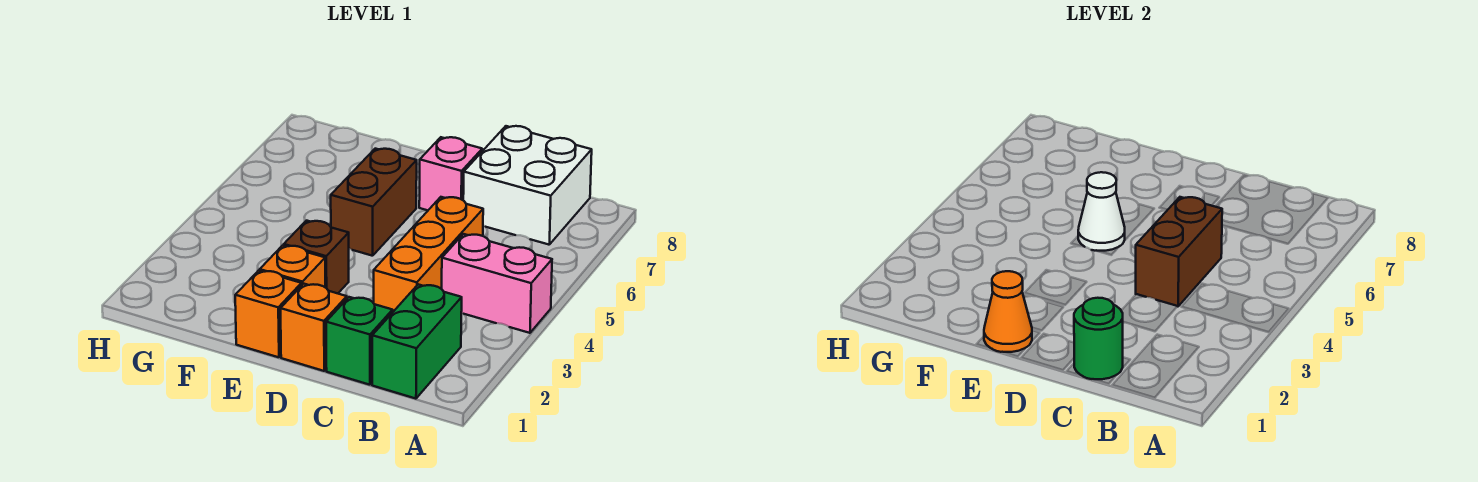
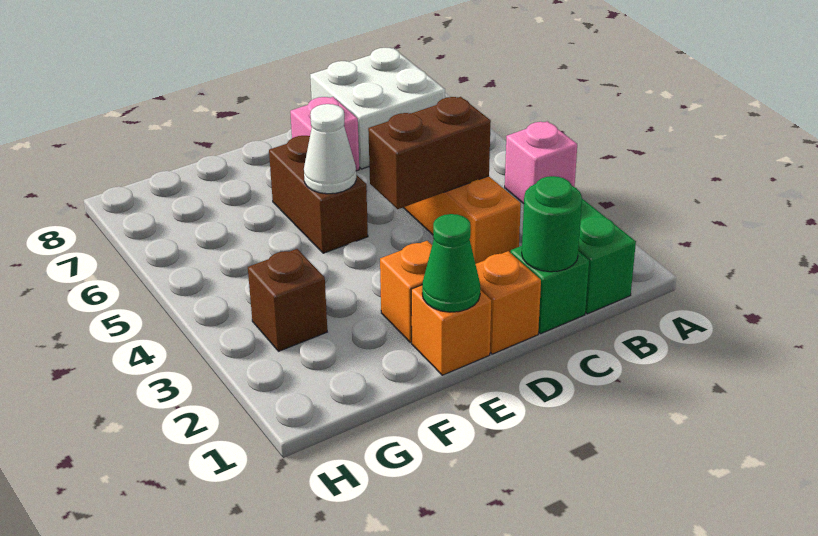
pink 1x2 brick [442,234,552,333] -> pink 1x1 brick [505,121,577,204]
brown 1x2 brick [1136,197,1222,306] -> brown 1x2 brick turned to [368,97,491,209]
orange 1x1 cone [984,271,1032,352] -> green 1x1 cone [422,214,480,312]
brown 1x1 brick [284,221,349,293] -> brown 1x1 brick moved to [248,249,327,351]

